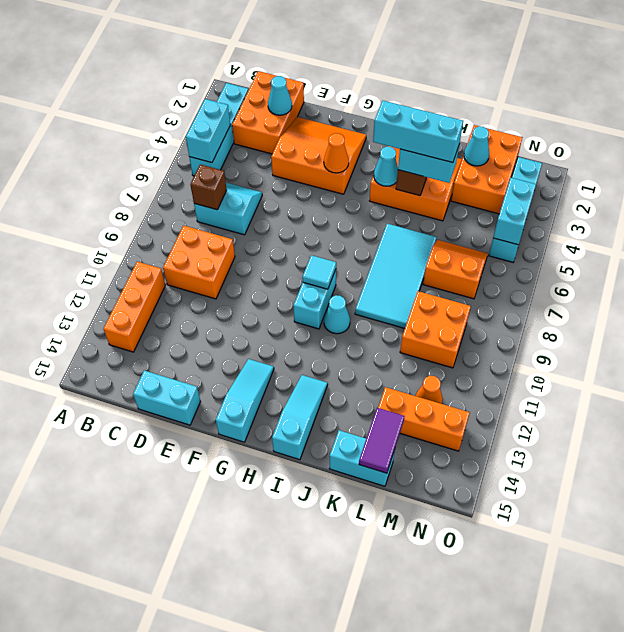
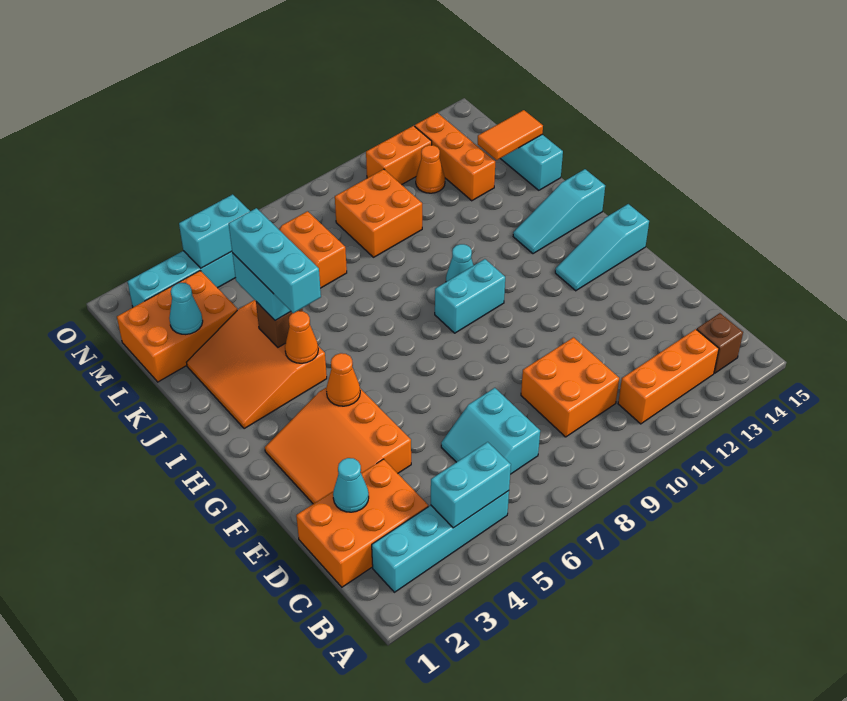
brown 1x1 brick [190,165,227,210] -> brown 1x1 brick moved to [697,313,743,373]
cyan 1x2 brick [133,370,200,425] -> none
cyan 1x1 tile [302,255,336,289] -> none
cyan 1x1 cone [374,147,398,186] -> orange 1x1 cone [285,311,318,363]
cyan 2x4 tile [355,224,437,328] -> none
purple 1x2 tile [359,408,404,473] -> orange 1x2 tile [478,110,543,160]
none -> orange 1x2 brick [366,126,432,185]

